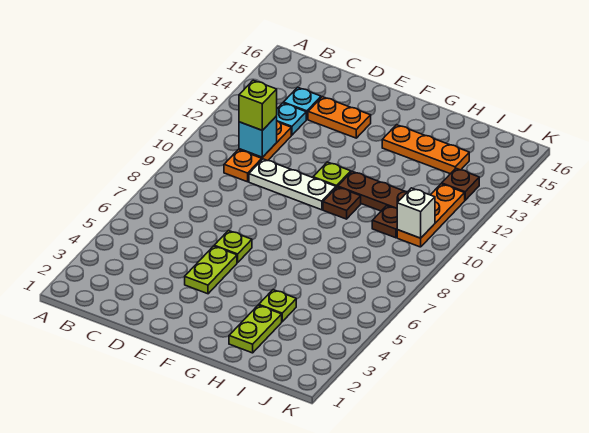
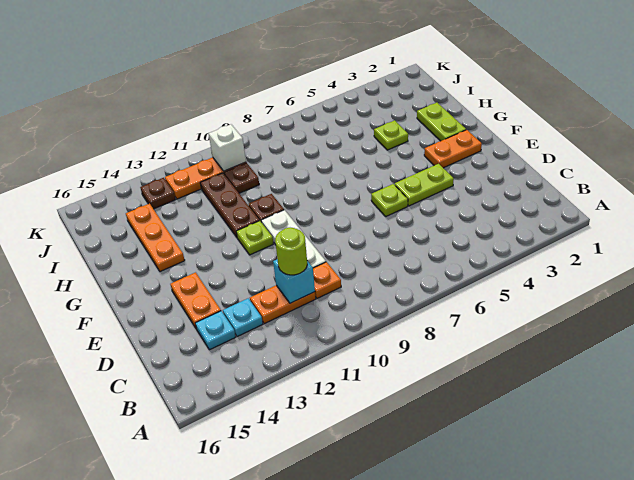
lime 1x1 brick [239,80,277,130] -> lime 1x1 round brick [275,228,307,275]
none -> orange 1x2 plate [424,130,482,168]
lime 1x2 plate [229,305,282,353] -> lime 1x2 plate turned to [417,103,466,141]

